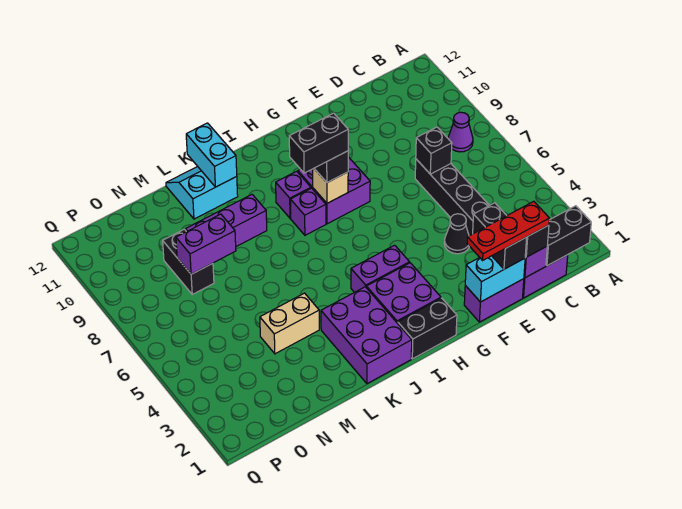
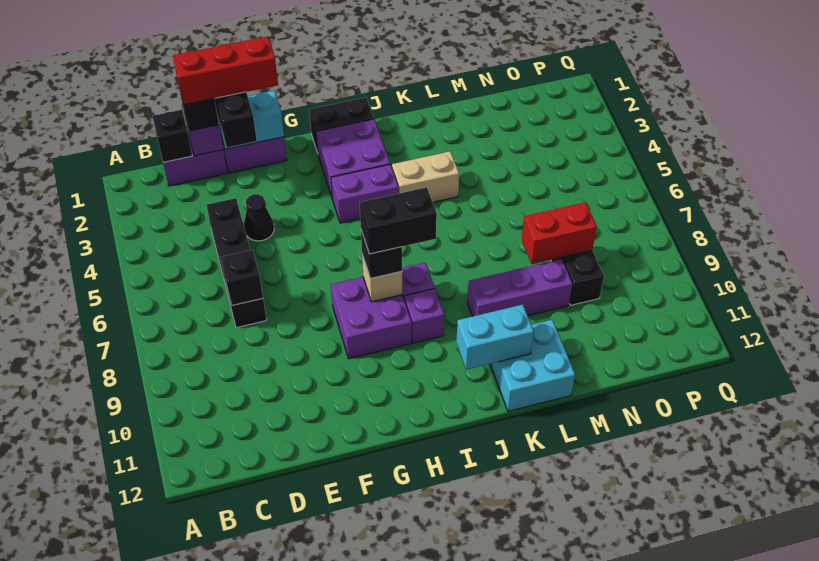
black 1x2 brick [546,206,591,266] -> black 1x1 brick [152,110,192,162]
purple 1x1 cone [448,112,473,152] -> none
red 1x3 plate [467,201,549,260] -> red 1x3 brick [173,36,278,105]
purple 2x3 brick [321,287,412,384] -> none
cyan 2x2 slope [166,166,238,219] -> cyan 2x2 brick [490,320,575,411]
cyan 1x2 brick [186,123,237,187] -> cyan 1x2 brick turned to [456,305,534,370]
tan 1x2 brick [260,293,319,354] -> tan 1x2 brick moved to [392,151,459,202]
purple 1x2 brick [176,214,236,274] -> red 1x2 brick [522,202,597,264]

